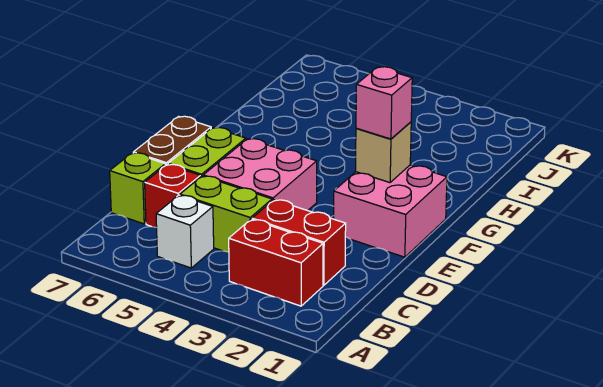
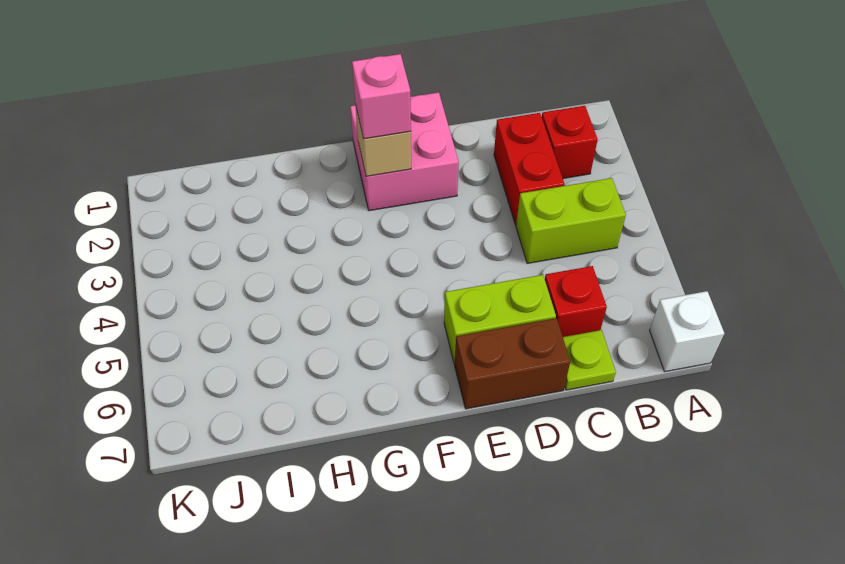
red 1x2 brick [229,219,323,306] -> red 1x1 brick [542,106,598,178]
white 1x1 brick [156,195,214,268] -> white 1x1 brick moved to [650,291,724,372]
lime 1x2 brick [180,176,272,252] -> lime 1x2 brick turned to [516,178,626,263]
lime 1x1 brick [110,153,165,224] -> lime 1x1 plate [563,330,616,390]
pink 2x2 brick [203,139,317,211] -> none

